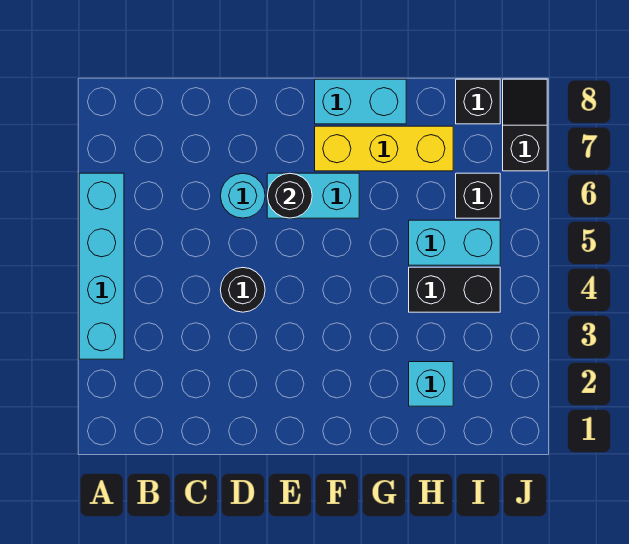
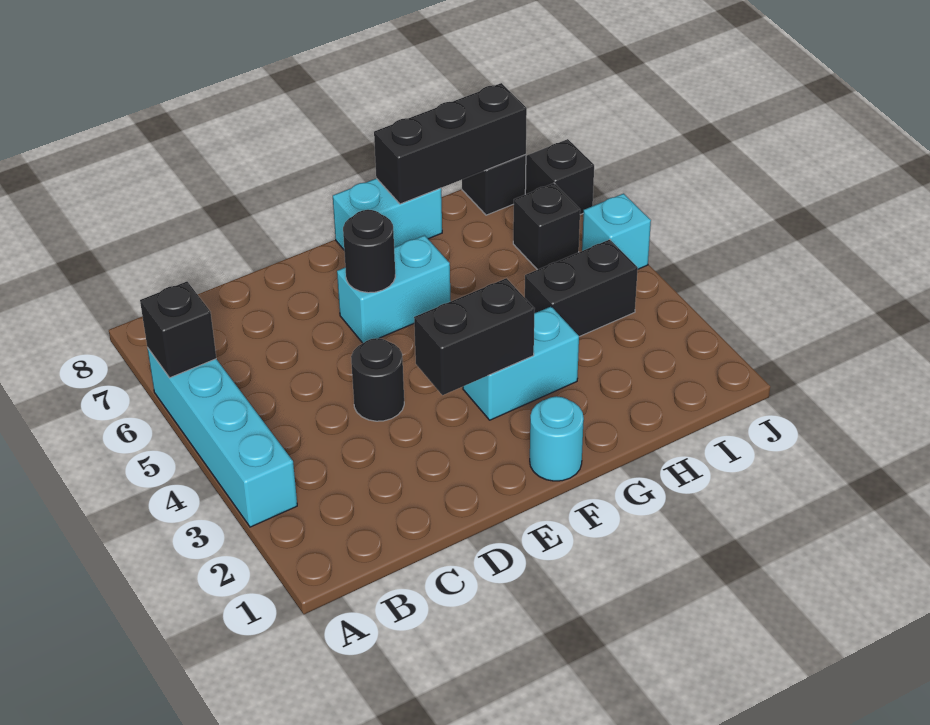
none -> black 1x1 brick [140,282,216,378]
cyan 1x1 round brick [220,173,265,218] -> cyan 1x1 round brick moved to [530,396,584,481]
none -> black 1x2 brick [414,278,534,395]
yellow 1x3 brick [315,126,453,171] -> none
none -> black 1x3 brick [374,83,527,204]
cyan 1x1 brick [409,362,453,406] -> cyan 1x1 brick moved to [582,194,651,269]
cyan 1x2 brick [409,220,500,265] -> cyan 1x2 brick moved to [463,307,579,420]

